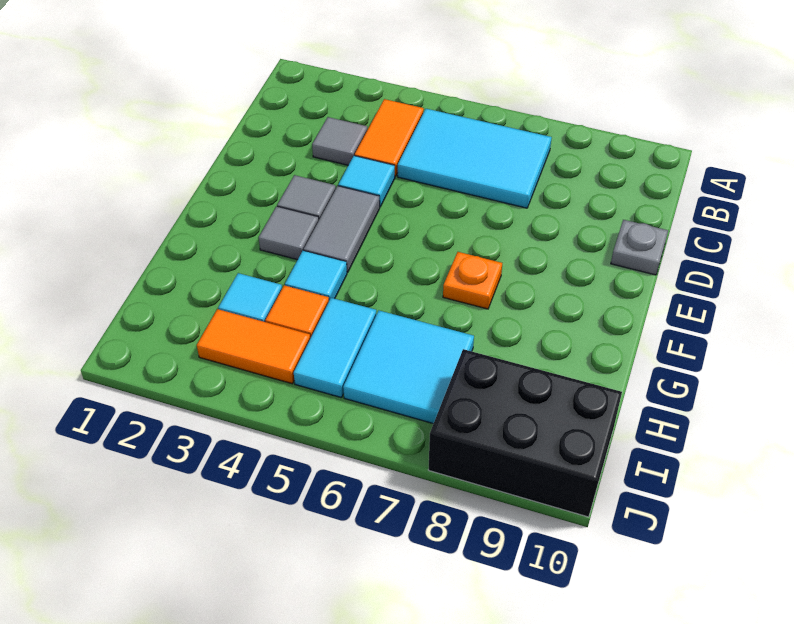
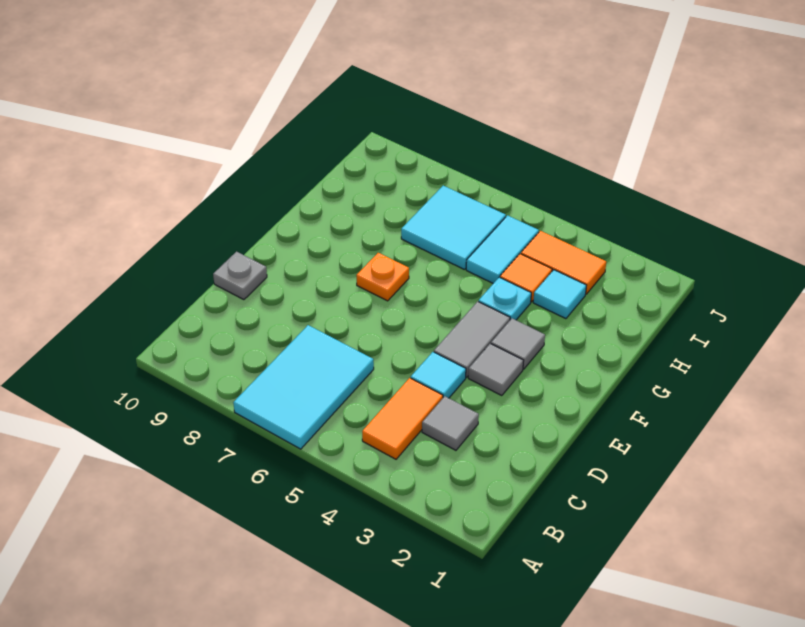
cyan 2x3 tile [398,109,552,208] -> cyan 2x3 tile turned to [233,325,374,449]
cyan 1x1 tile [285,251,347,300] -> cyan 1x1 plate [479,277,531,320]
black 2x3 brick [428,349,622,517] -> none

